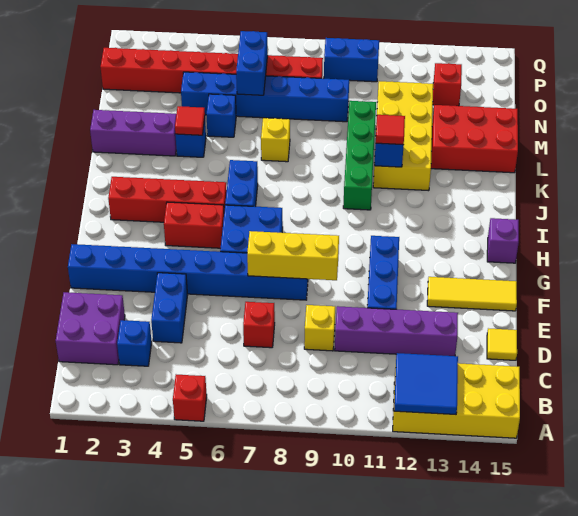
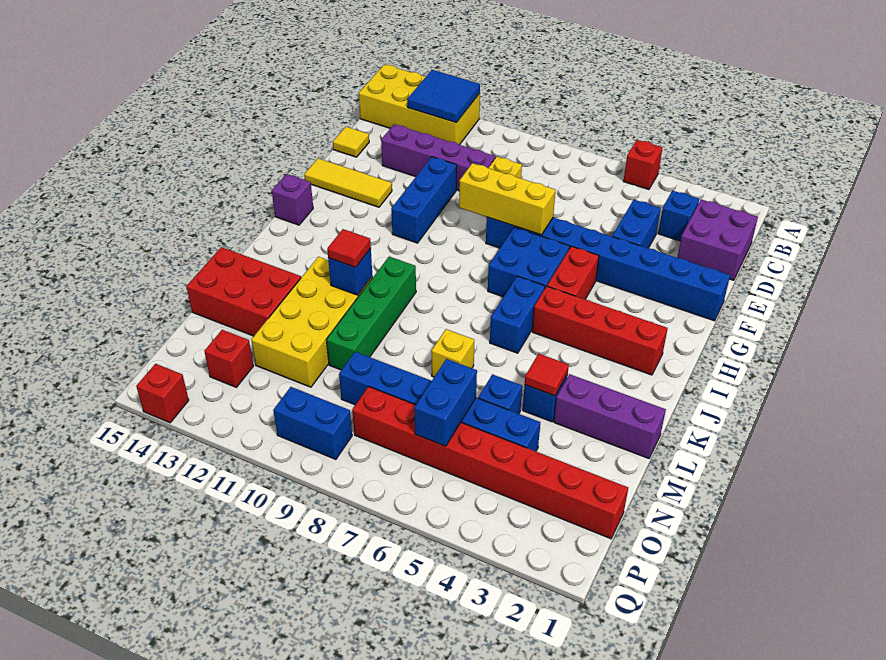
red 1x1 brick [243,302,275,348] -> red 1x1 brick moved to [136,364,189,423]
red 1x2 brick [164,202,224,248] -> red 1x2 brick turned to [547,246,599,299]

